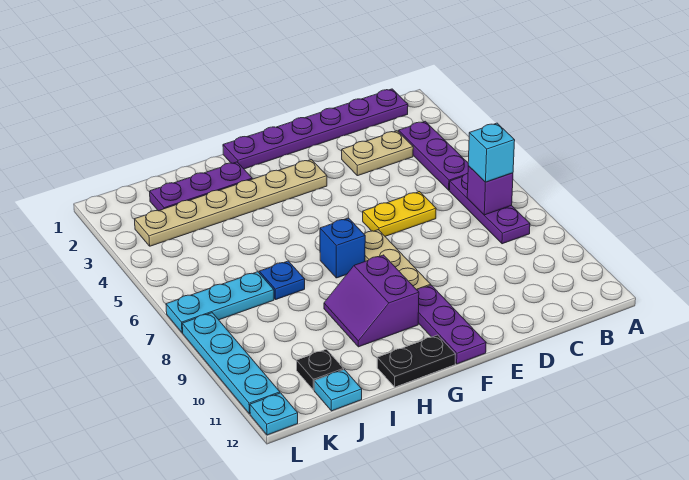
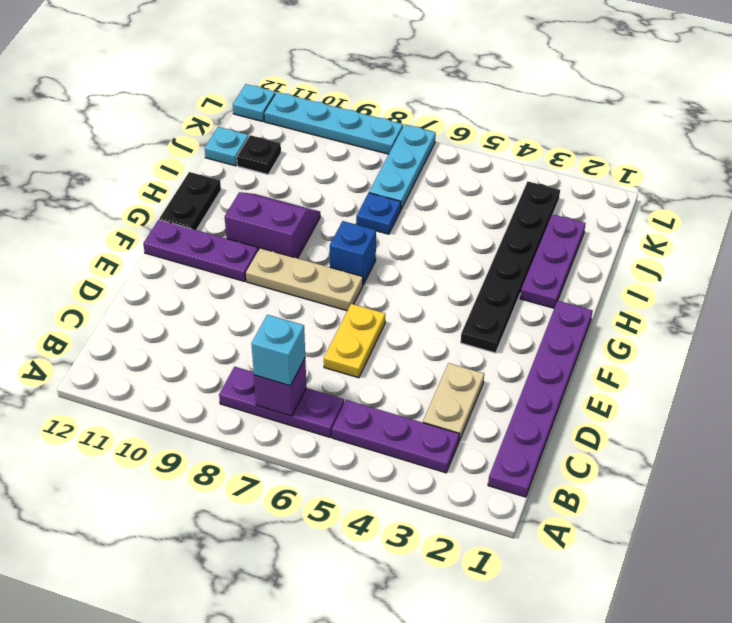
tan 1x6 plate [135,160,327,246] -> black 1x6 plate [461,182,560,353]

